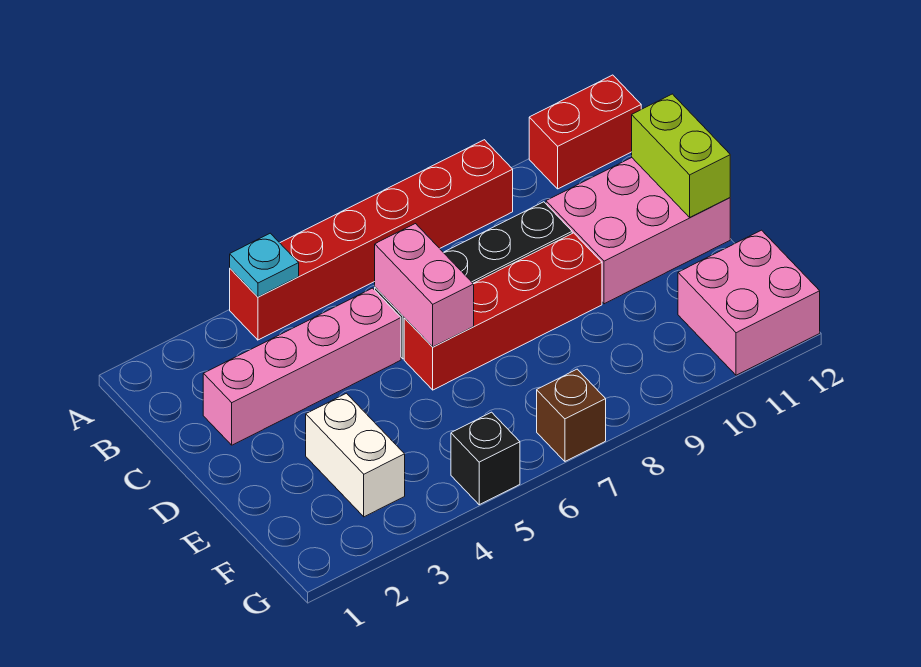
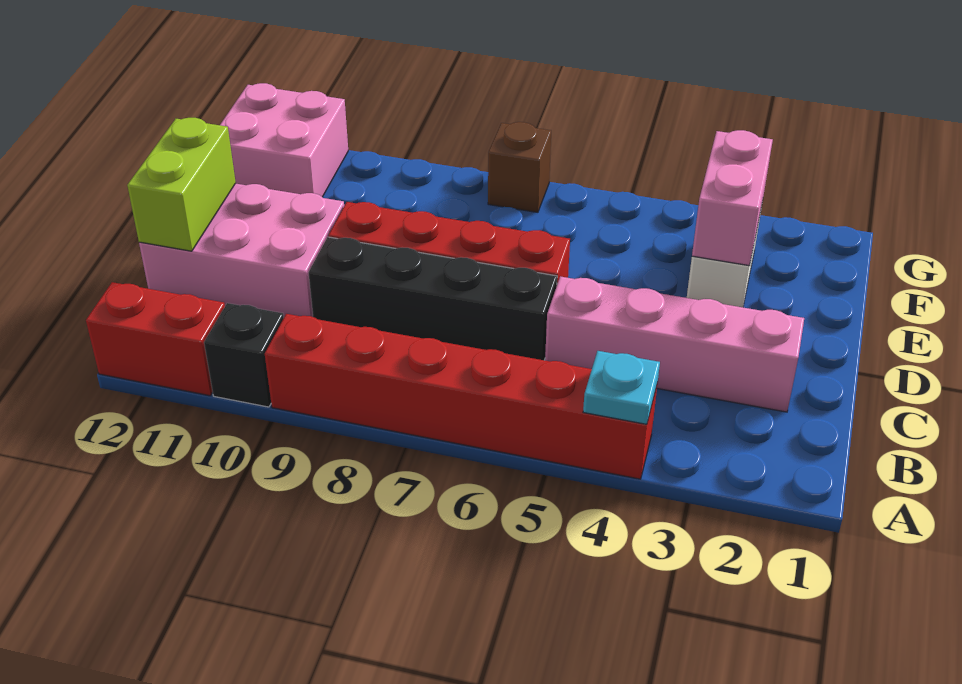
pink 1x2 brick [375,224,474,347] -> pink 1x2 brick moved to [692,130,773,266]
black 1x1 brick [451,412,520,505] -> black 1x1 brick moved to [204,303,284,407]

